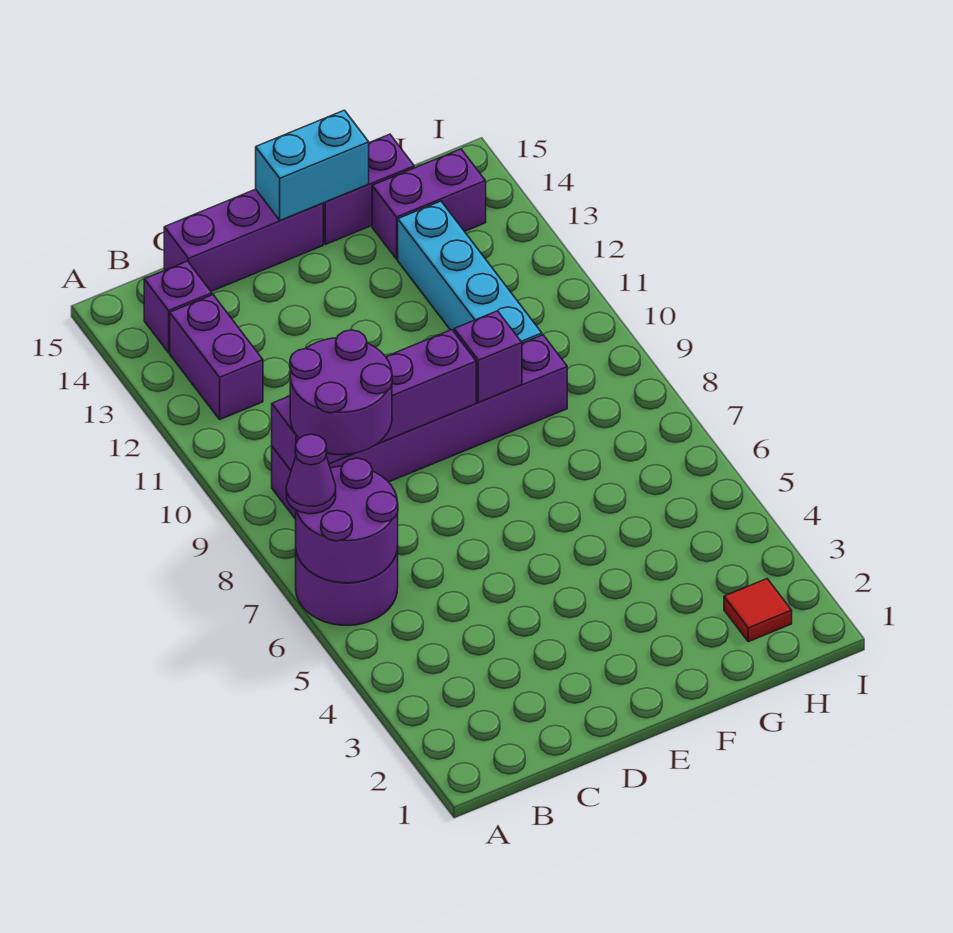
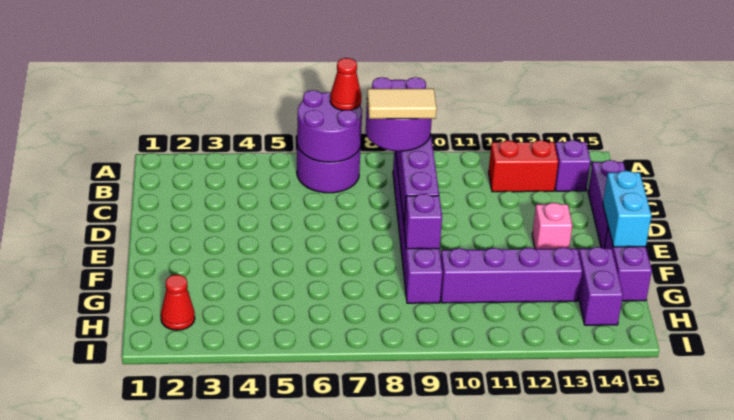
purple 1x1 cone [286,434,336,514] -> red 1x1 cone [330,58,361,110]
purple 1x2 brick [170,295,263,419] -> red 1x2 brick [488,140,558,192]
none -> tan 1x2 tile [367,88,437,119]
none -> pink 1x1 brick [532,203,572,249]
cyan 1x4 brick [398,201,542,343] -> purple 1x4 brick [441,247,582,303]
red 1x1 tile [724,579,792,642] -> red 1x1 cone [161,275,195,330]

